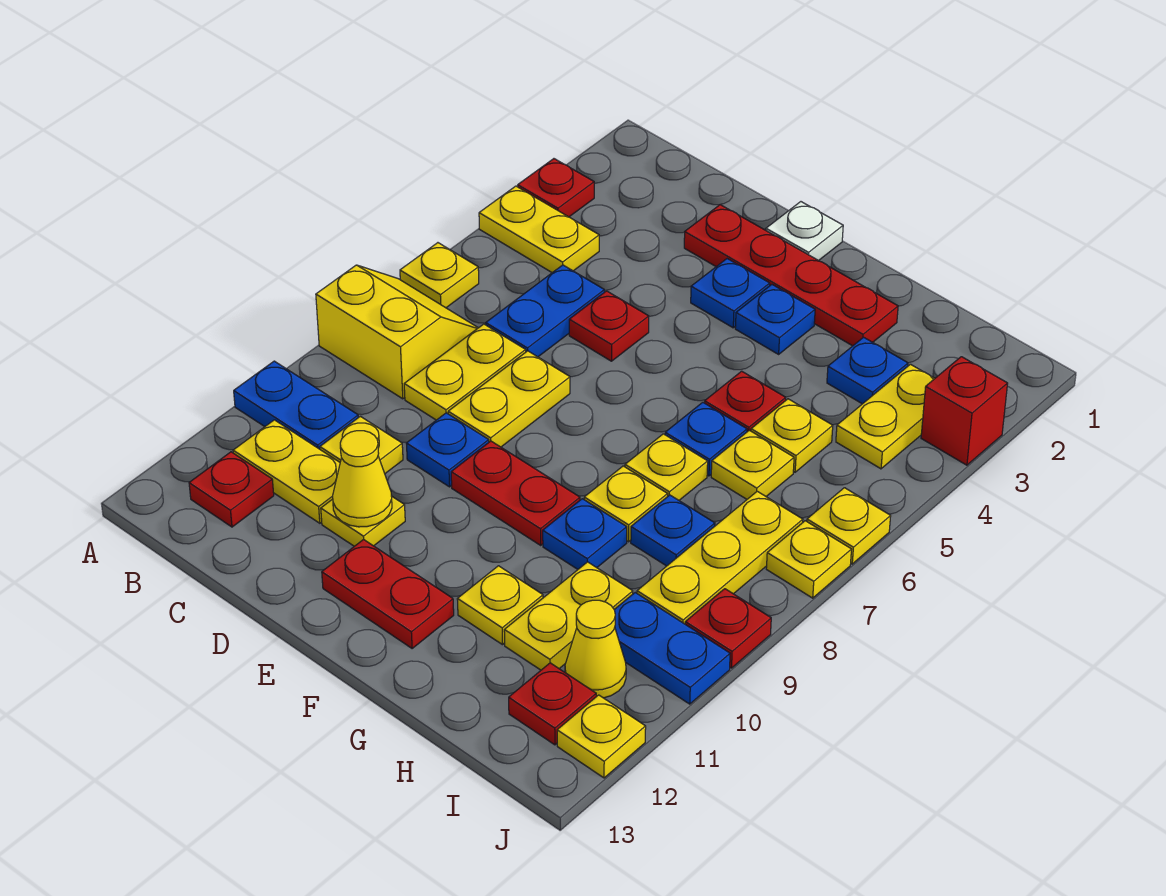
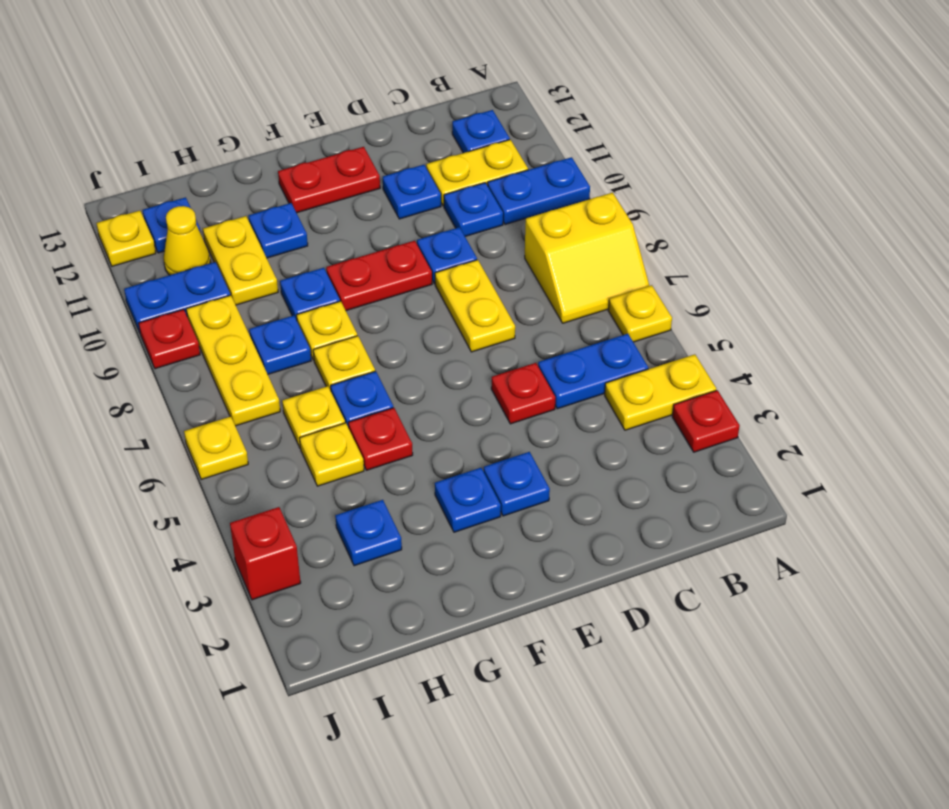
red 1x1 plate [189,452,274,527] -> blue 1x1 plate [452,110,510,153]
blue 1x2 plate [486,265,604,357] -> blue 1x2 plate turned to [538,334,648,409]
yellow 1x2 plate [404,324,526,420] -> none
yellow 1x1 plate [320,416,403,473] -> blue 1x1 plate [444,183,503,236]
red 1x4 plate [684,205,898,346] -> none
yellow 1x1 plate [321,497,405,546] -> blue 1x1 plate [383,165,441,219]
yellow 1x1 cone [333,431,392,527] -> none
white 1x1 plate [766,202,843,261] -> none
yellow 1x1 plate [457,566,543,645] -> blue 1x1 plate [249,203,308,258]
yellow 1x2 plate [836,364,935,469] -> none
red 1x1 plate [509,663,596,745] -> blue 1x1 plate [143,197,201,253]
yellow 1x1 plate [766,521,852,598] -> none

